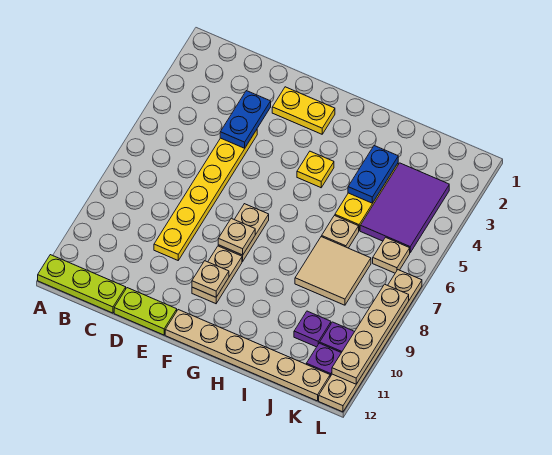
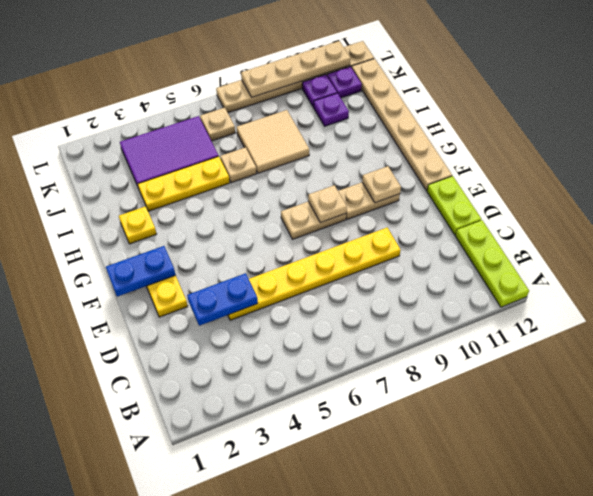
yellow 1x1 plate [297,151,334,188] -> yellow 1x1 plate moved to [119,206,156,244]
blue 1x2 plate [348,145,398,203] -> blue 1x2 plate moved to [106,246,175,297]

